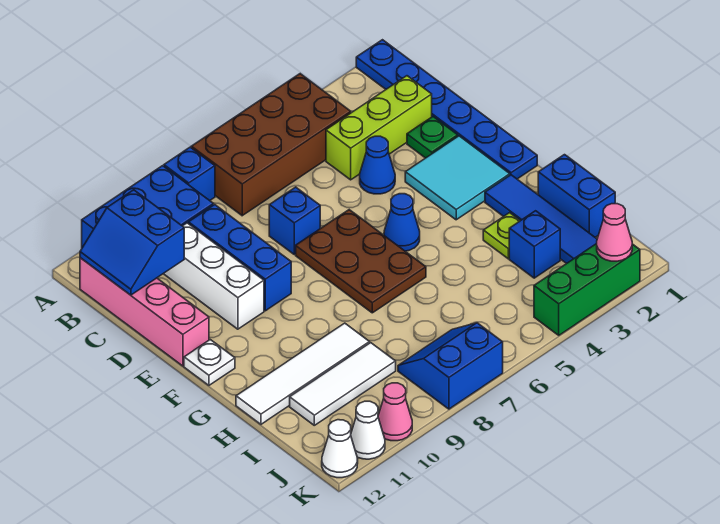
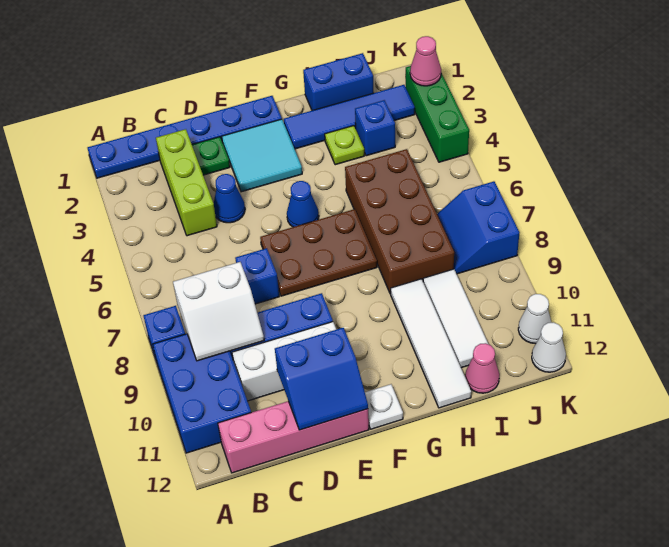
brown 2x4 brick [191,74,351,216] -> brown 2x4 brick moved to [345,149,454,294]
none -> white 2x2 slope [173,262,264,361]
blue 2x2 slope [80,190,184,295] -> blue 2x2 slope moved to [275,328,368,430]
pink 1x1 cone [378,383,412,441] -> pink 1x1 cone moved to [465,343,500,393]

